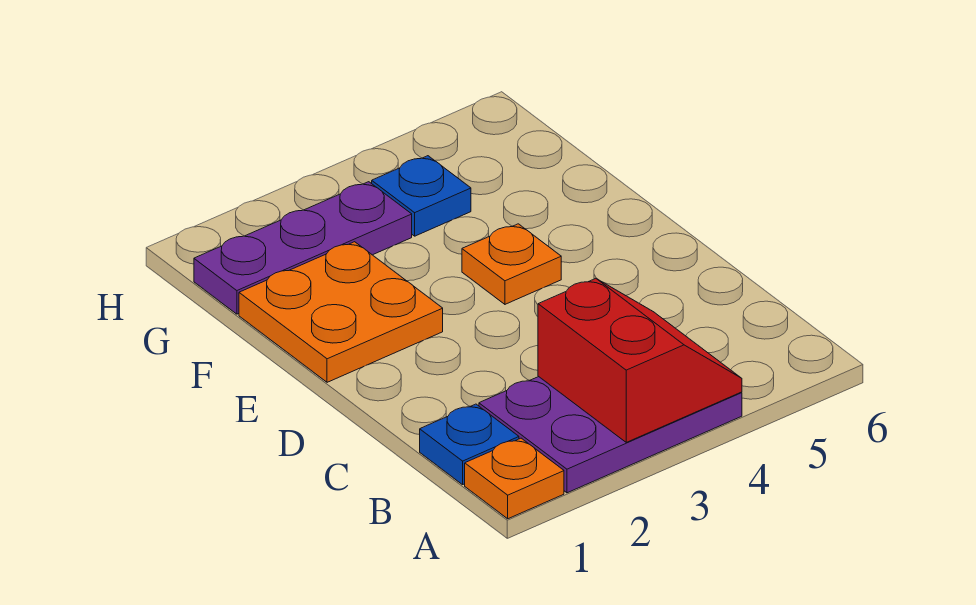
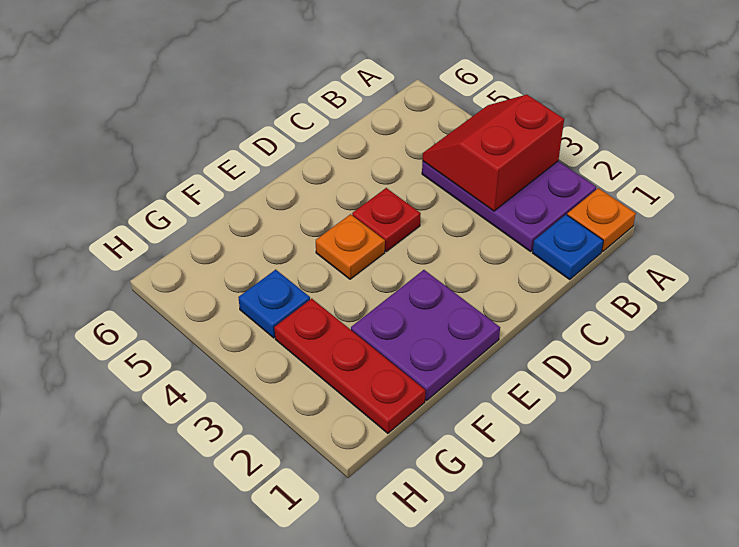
none -> red 1x1 plate [352,188,421,251]
orange 2x2 plate [239,242,443,382] -> purple 2x2 plate [351,270,500,400]
purple 1x3 plate [194,182,412,314] -> red 1x3 plate [274,299,425,433]

